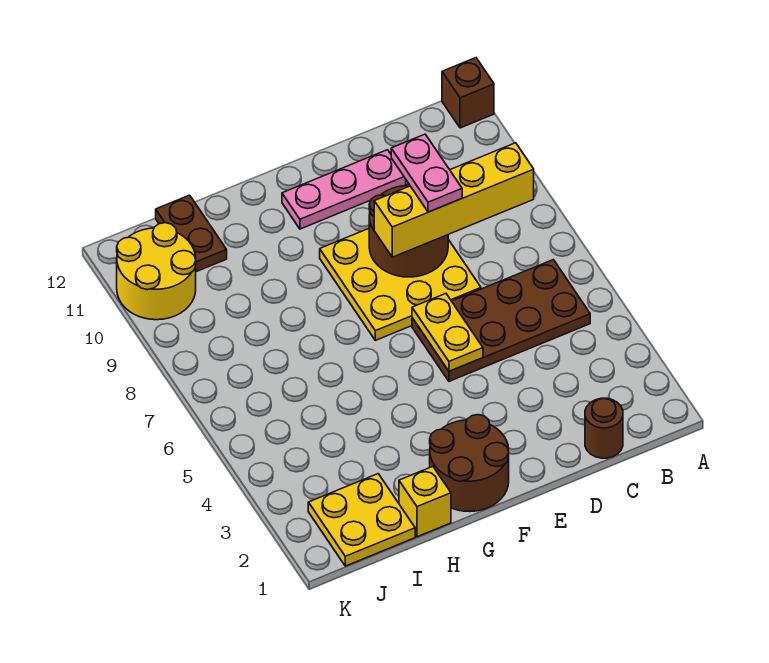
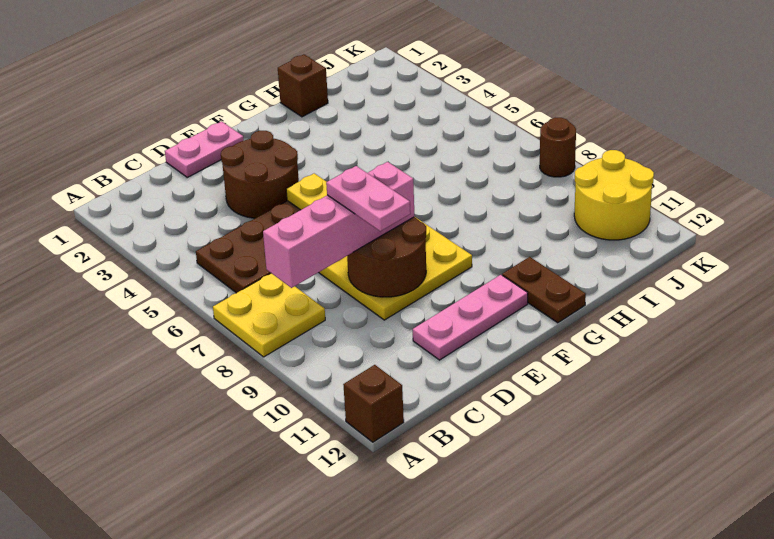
yellow 1x4 brick [374,143,534,257] -> pink 1x4 brick [263,162,415,288]
brown 1x1 round brick [585,398,623,458] -> brown 1x1 round brick moved to [540,118,576,177]
none -> pink 1x2 plate [165,121,244,177]
brown 2x2 round brick [430,415,509,512] -> brown 2x2 round brick moved to [221,131,299,218]
yellow 1x1 brick [399,467,451,537] -> brown 1x1 brick [278,54,328,117]
yellow 2x2 plate [308,474,415,566] -> yellow 2x2 plate moved to [213,273,325,357]
brown 1x2 plate [156,195,227,272] -> brown 1x2 plate moved to [502,257,586,323]

